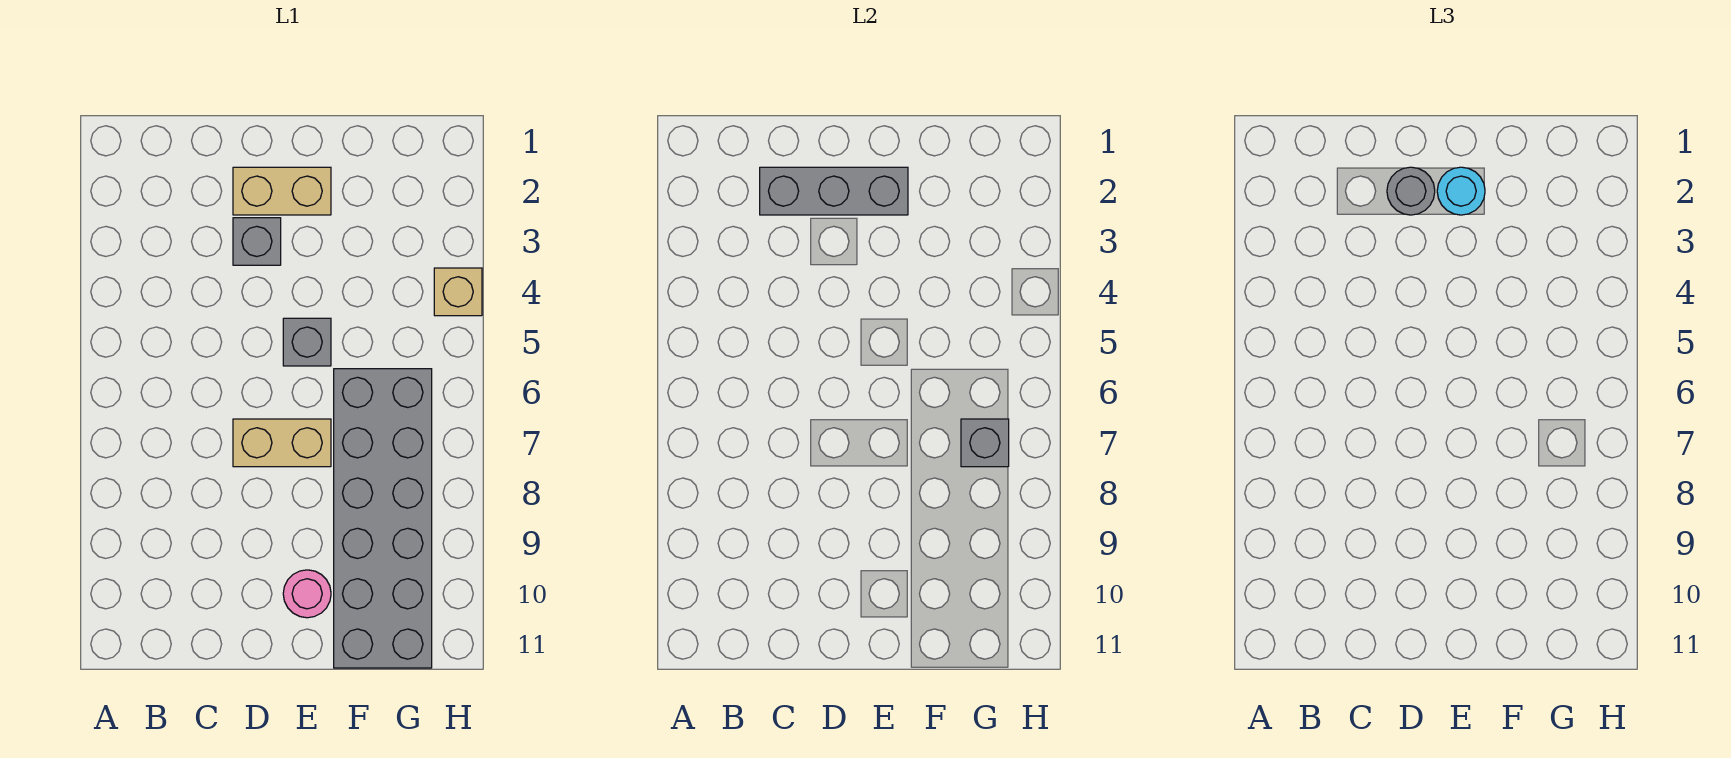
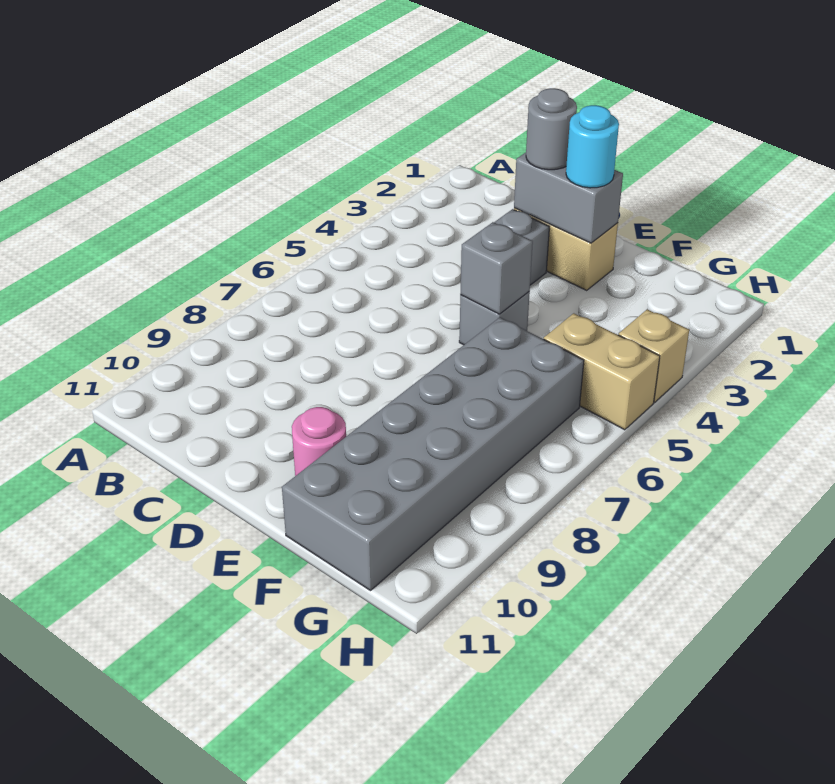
grey 1x3 brick [760,167,908,215] -> grey 1x2 brick [514,153,623,243]
tan 1x2 brick [233,419,331,467] -> tan 1x2 brick moved to [544,313,660,430]
grey 1x1 brick [961,419,1009,467] -> grey 1x1 brick moved to [460,222,533,314]

